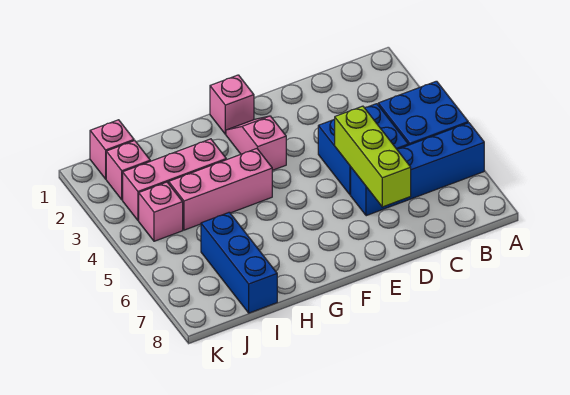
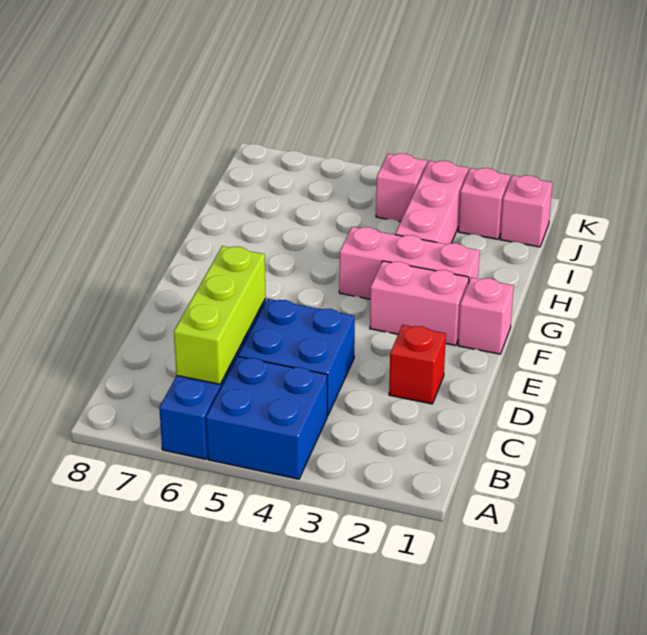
none -> red 1x1 brick [389,325,446,404]
lime 1x3 brick [335,106,411,207] -> lime 1x3 brick turned to [174,246,266,384]
pink 1x2 slope [226,116,286,170] -> pink 1x2 brick [370,261,469,346]
pink 1x3 brick [169,149,272,230] -> pink 1x3 brick turned to [339,227,480,299]
blue 1x3 brick [201,212,277,313] -> none

